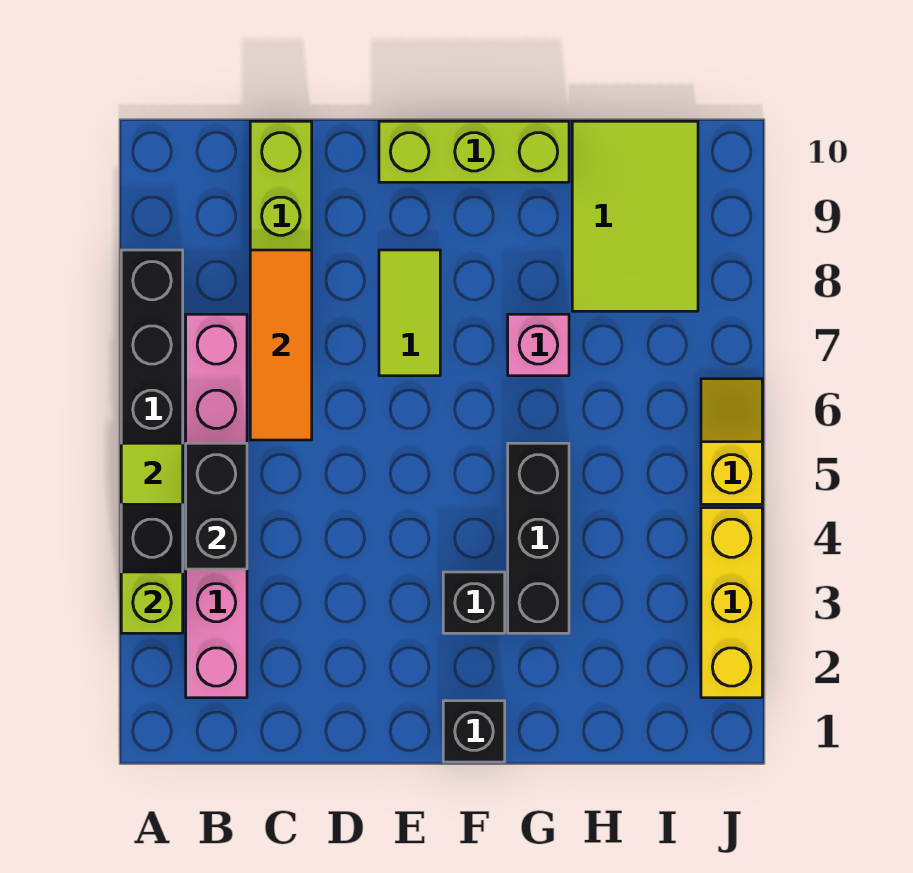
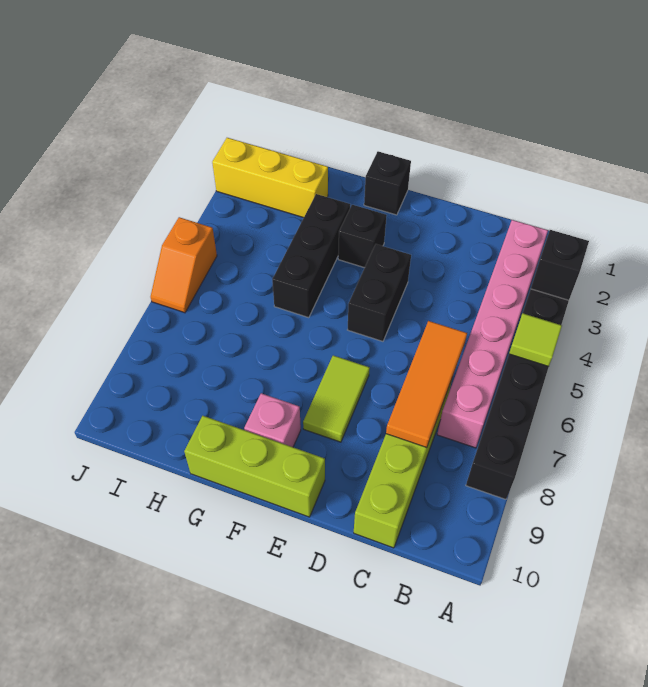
lime 1x1 brick [121,572,183,633] -> black 1x1 brick [531,230,589,300]
black 1x2 brick [186,443,247,569] -> black 1x2 brick moved to [348,244,411,341]
pink 1x1 brick [508,314,569,376] -> pink 1x1 brick moved to [244,393,301,447]
lime 2x3 tile [572,121,698,311] -> none
yellow 1x3 brick [701,508,762,698] -> yellow 1x3 brick turned to [212,138,328,218]
yellow 1x2 slope [701,379,762,504] -> orange 1x2 slope [150,217,217,313]

